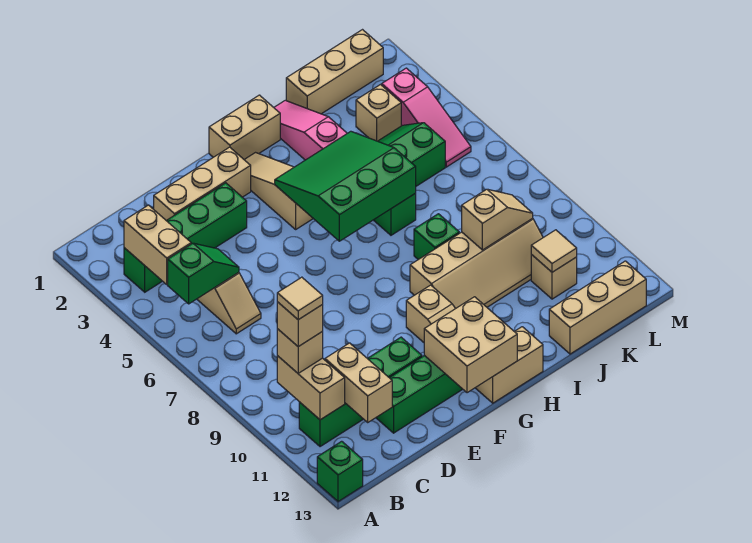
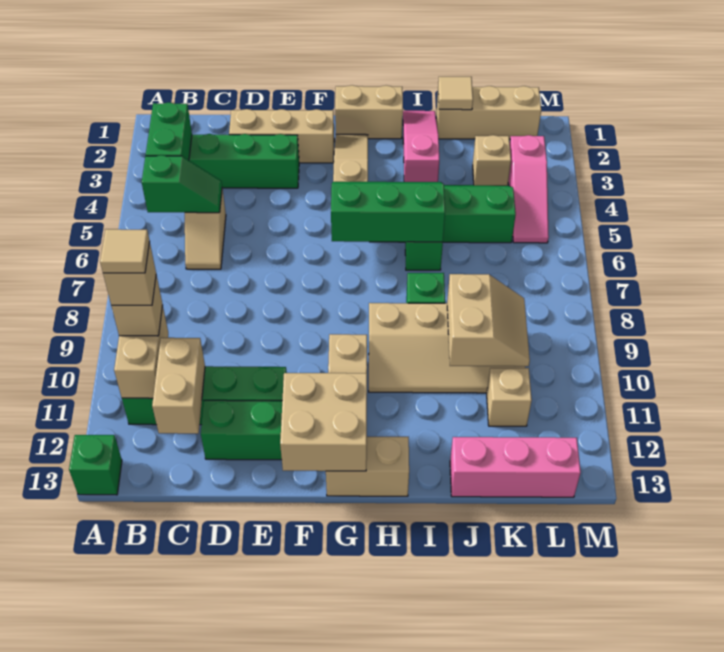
tan 1x2 brick [124,205,191,284] -> green 1x2 brick [146,102,192,160]
green 3x3 slope [275,131,416,241] -> green 2x3 slope [331,182,445,242]
tan 1x2 slope [462,189,533,250] -> tan 2x2 slope [447,274,530,366]
tan 1x3 brick [549,261,646,354] -> pink 1x3 brick [450,437,581,497]
tan 1x1 tile [531,230,577,272] -> tan 1x1 tile moved to [438,77,473,110]

